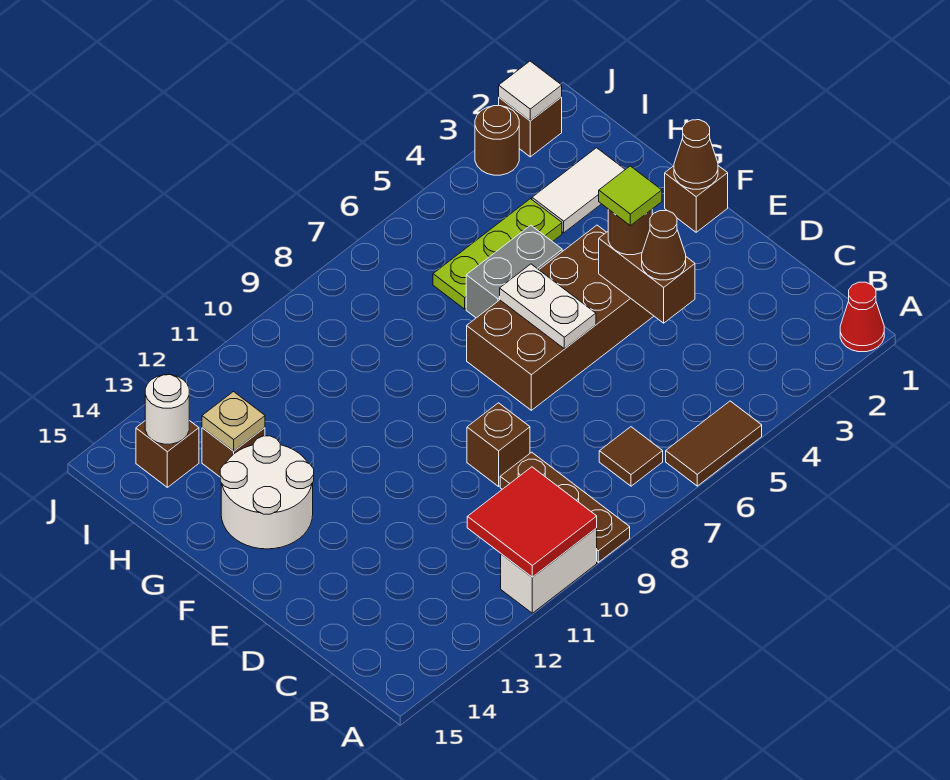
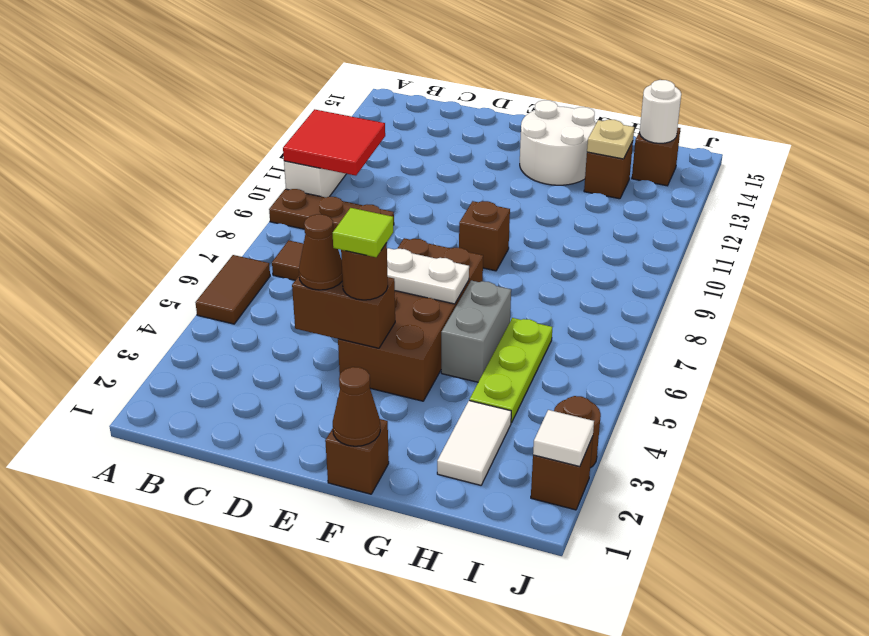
red 1x1 cone [840,282,884,352] -> none
brown 1x1 brick [467,403,530,486] -> brown 1x1 brick moved to [459,201,510,271]

